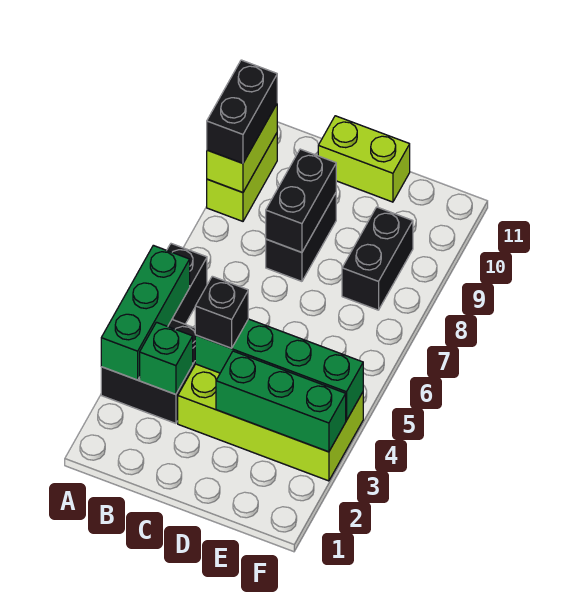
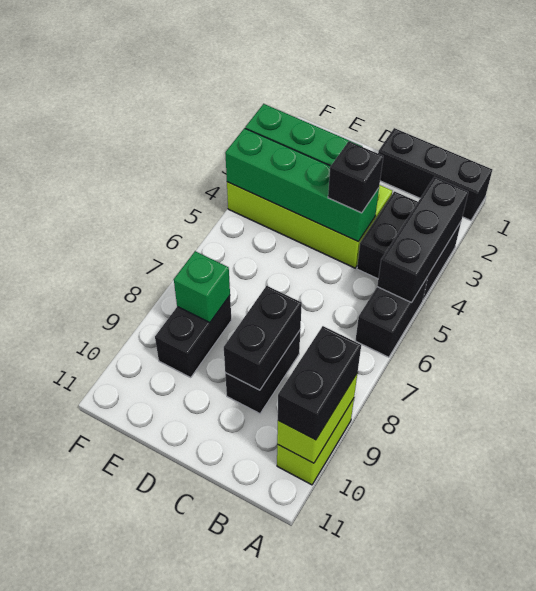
none -> black 1x3 brick [378,128,492,220]
green 1x3 brick [101,245,190,380] -> black 1x3 brick [377,177,468,303]
green 1x1 brick [140,322,193,394] -> green 1x1 brick moved to [174,251,230,323]
lime 1x2 brick [318,116,410,202] -> none

